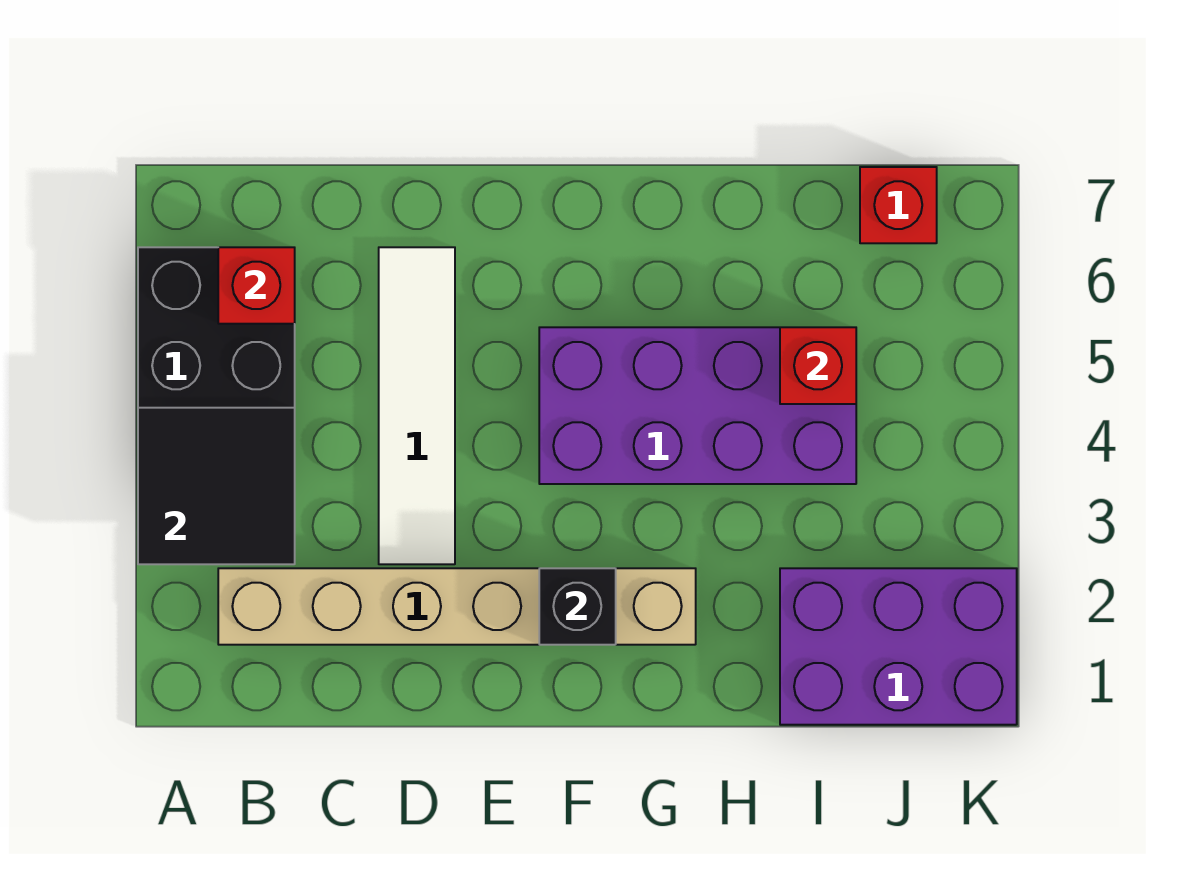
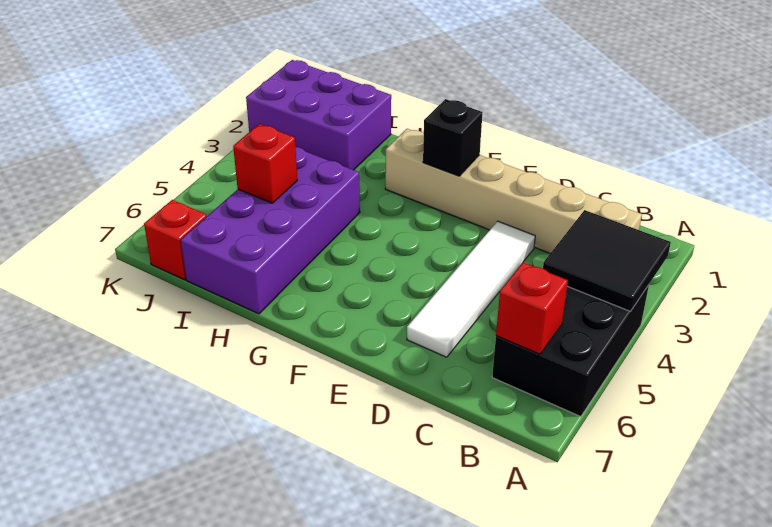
purple 2x4 brick [539,327,856,484] -> purple 2x4 brick turned to [181,147,360,314]

